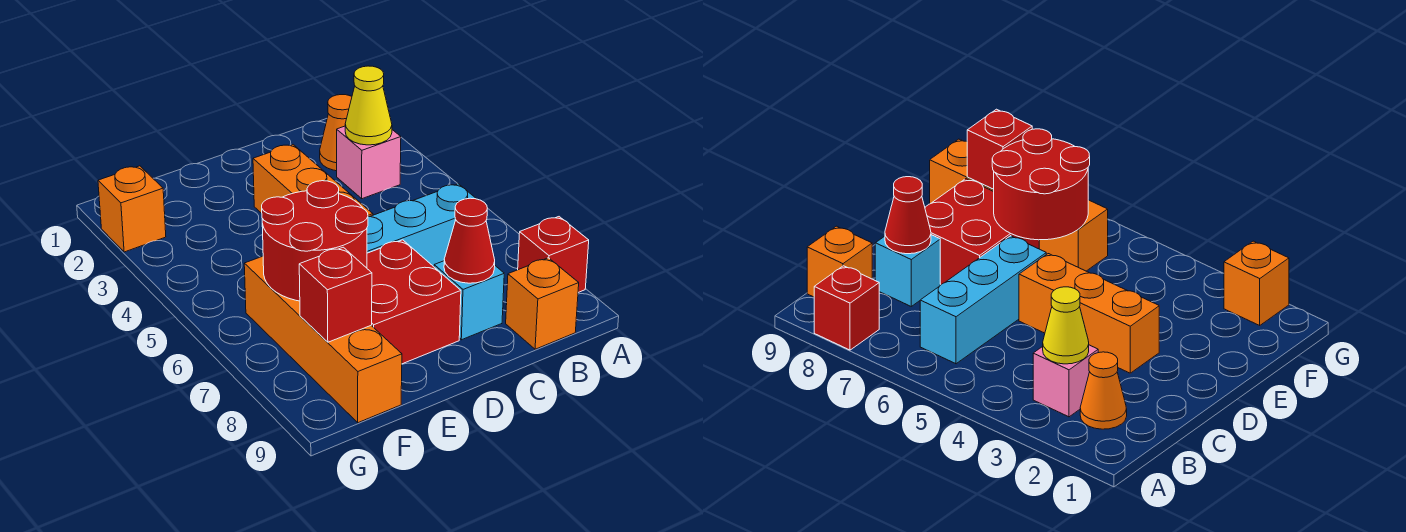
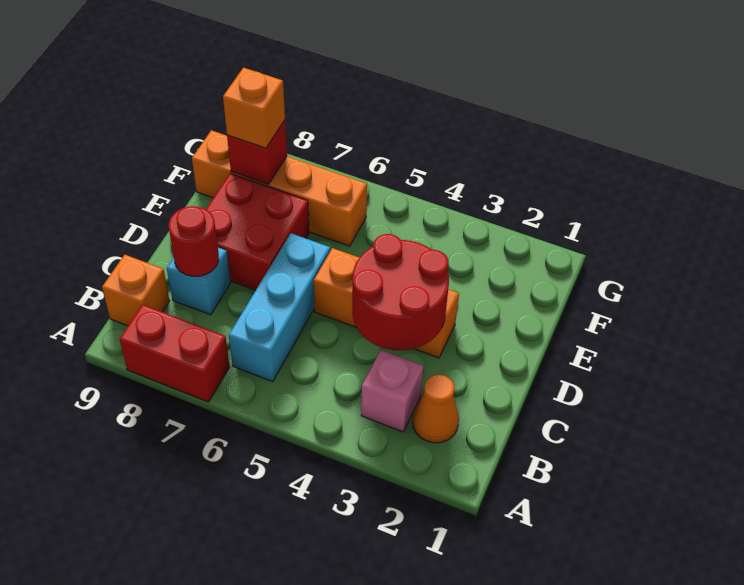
red 1x1 brick [518,217,589,292] -> red 1x2 brick [120,305,230,402]
yellow 1x1 cone [345,66,392,145] -> none
red 1x1 cone [444,198,495,283] -> red 1x1 round brick [169,206,219,276]
red 2x2 round brick [262,181,368,301] -> red 2x2 round brick moved to [352,234,449,350]
orange 1x1 brick [98,166,166,252] -> orange 1x1 brick moved to [223,68,285,148]

